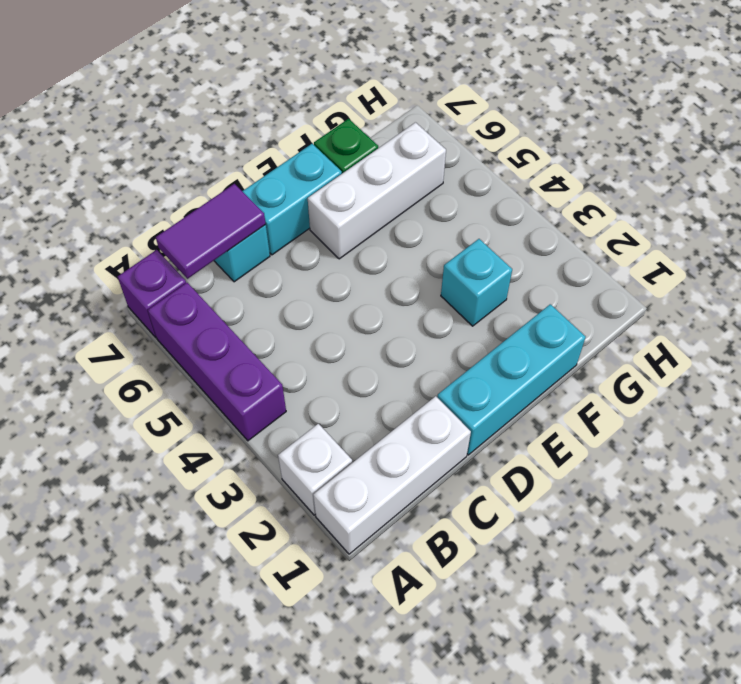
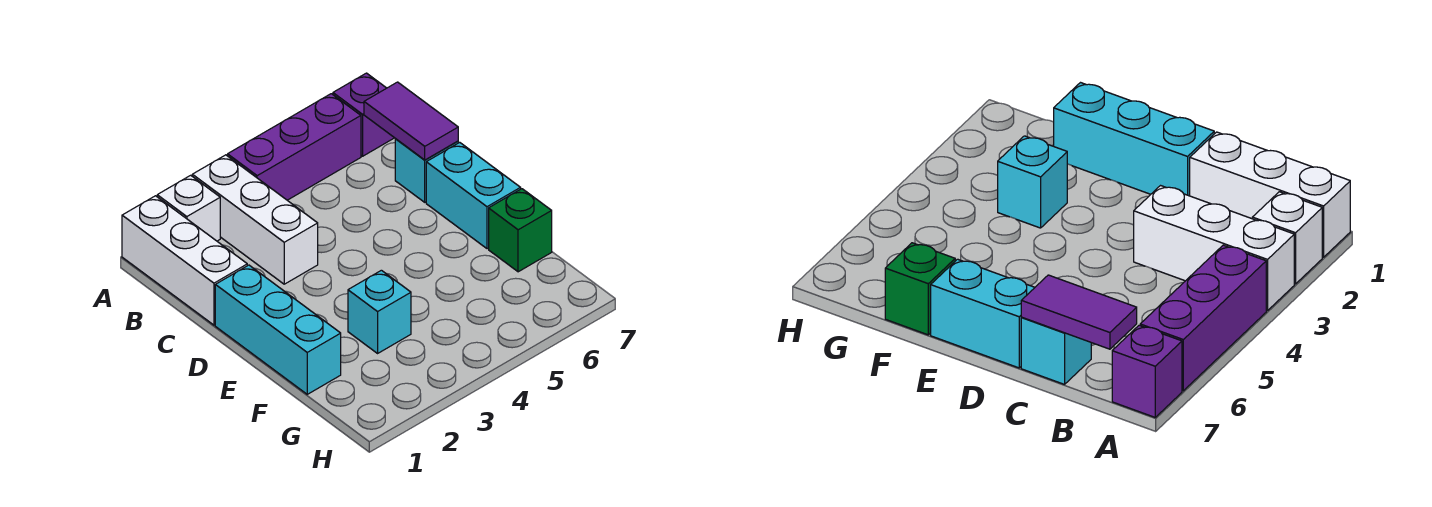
white 1x3 brick [308,122,446,259] -> white 1x3 brick moved to [192,155,318,284]

